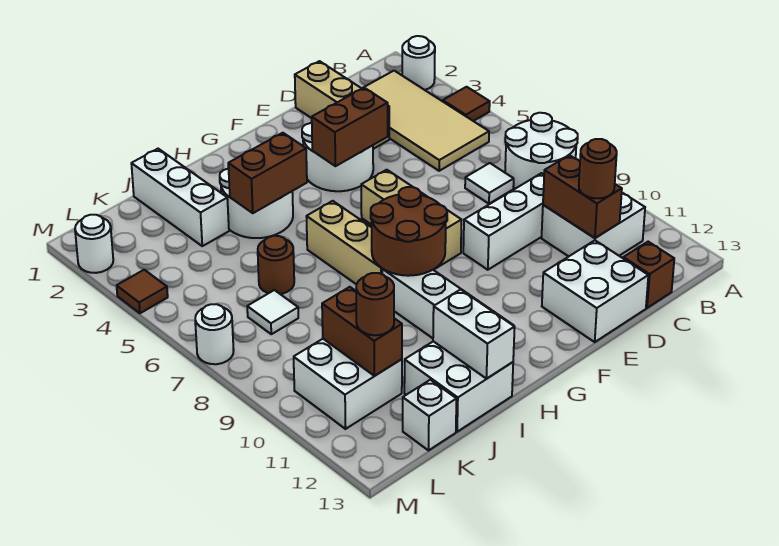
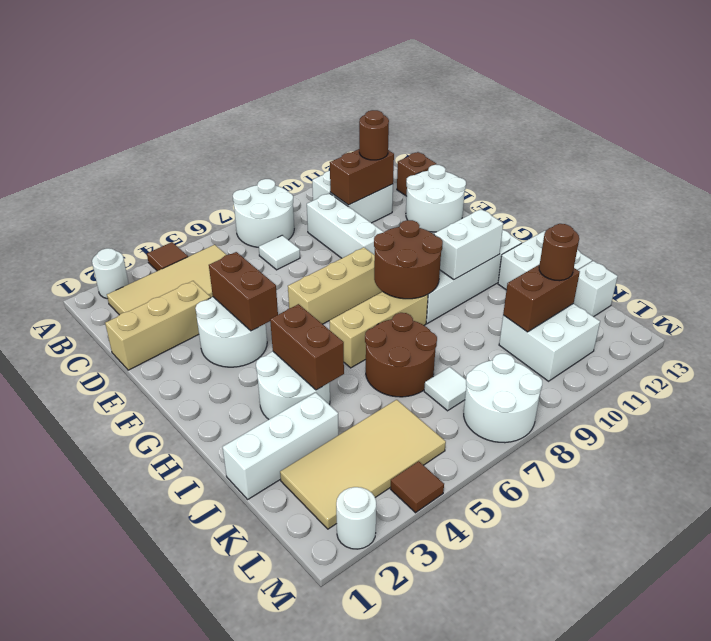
white 2x2 brick [542,240,648,342] -> white 2x2 round brick [406,165,466,232]
white 1x2 brick [433,290,515,379] -> white 1x2 brick moved to [434,209,503,280]
brown 1x1 round brick [258,236,294,294] -> brown 2x2 round brick [365,313,437,397]
none -> tan 2x4 tile [280,400,446,529]
white 1x1 round brick [195,304,234,364] -> white 2x2 round brick [464,354,542,443]

